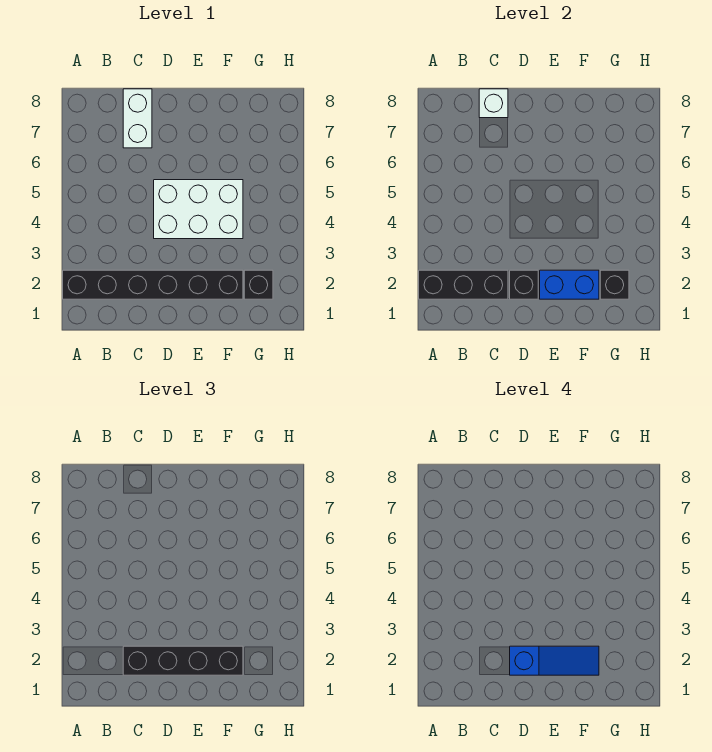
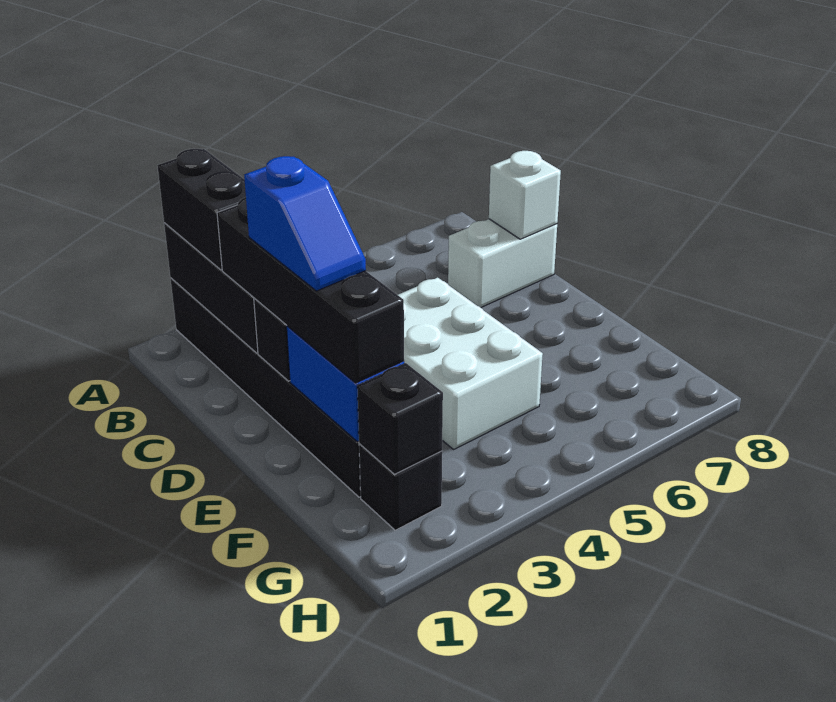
none -> black 1x2 brick [157,149,246,270]
blue 1x3 slope [510,646,599,675] -> blue 1x2 slope [244,156,366,291]

